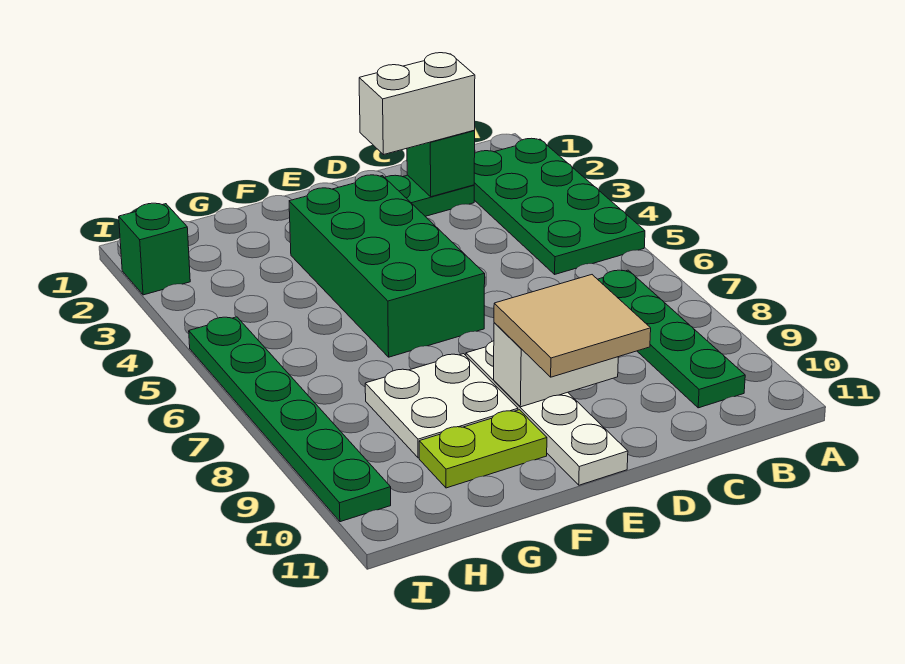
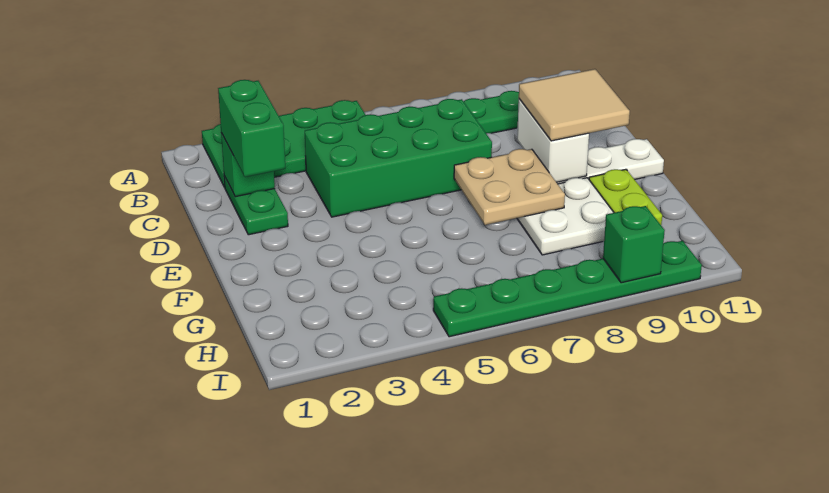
white 1x2 brick [359,53,475,155] -> green 1x2 brick [218,80,285,177]
green 2x4 brick [289,175,485,357] -> green 2x4 brick moved to [305,99,492,217]
none -> tan 2x2 plate [454,149,565,225]
green 1x1 brick [119,203,190,295] -> green 1x1 brick moved to [603,206,665,283]

